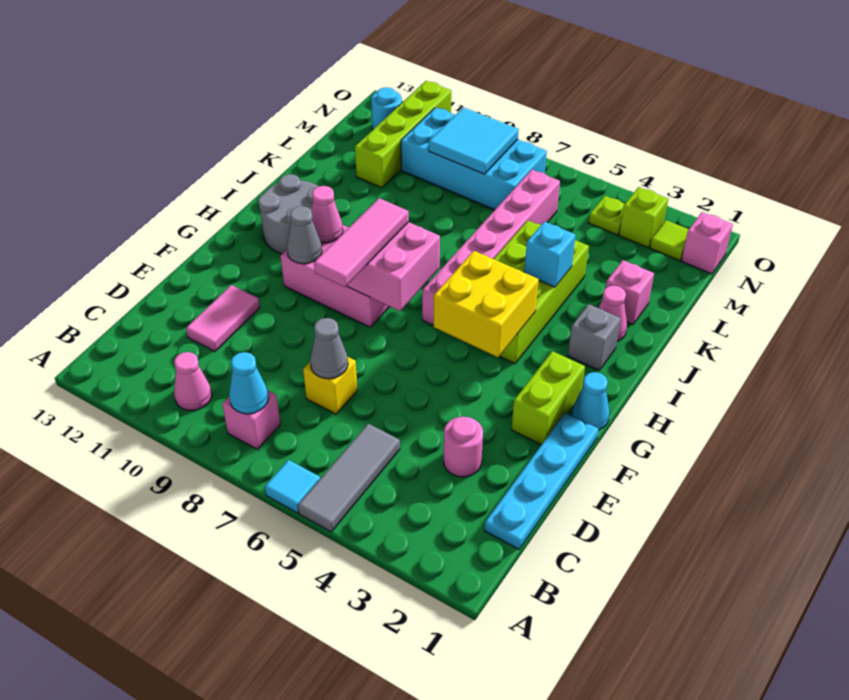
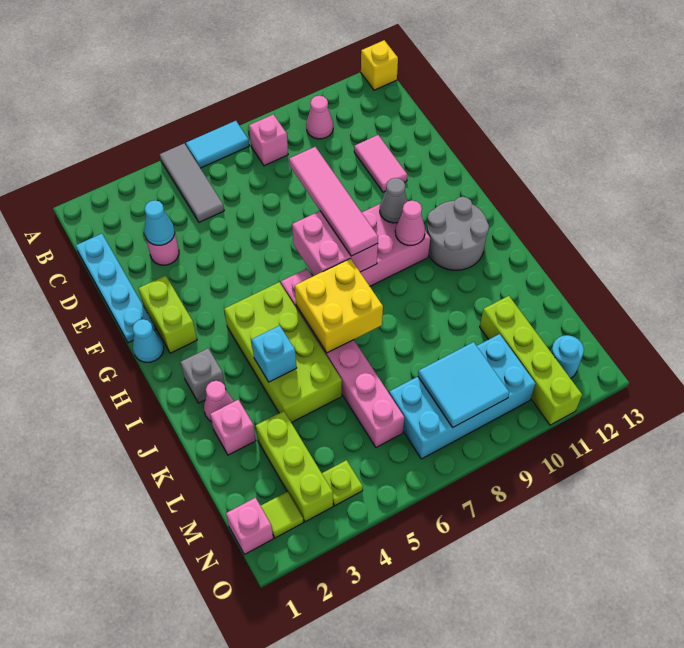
cyan 1x1 tile [265,460,320,513] -> cyan 1x2 tile [186,121,249,168]
cyan 1x1 cone [229,352,269,414] -> cyan 1x1 cone moved to [144,200,175,245]
yellow 1x1 brick [303,357,357,414] -> yellow 1x1 brick moved to [361,40,398,90]
grey 1x1 cone [310,318,348,379] -> none
pink 1x3 tile [314,198,409,287] -> pink 1x4 tile [289,147,378,256]
yellow 2x2 brick [434,251,539,357] -> yellow 2x2 brick moved to [295,258,383,353]
lime 1x1 brick [619,187,668,248] -> lime 1x3 brick [256,411,333,522]

